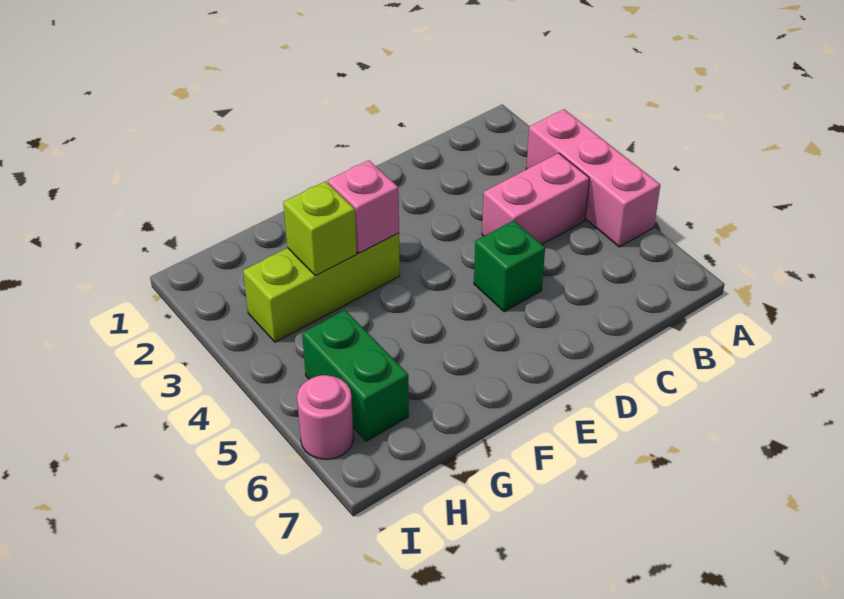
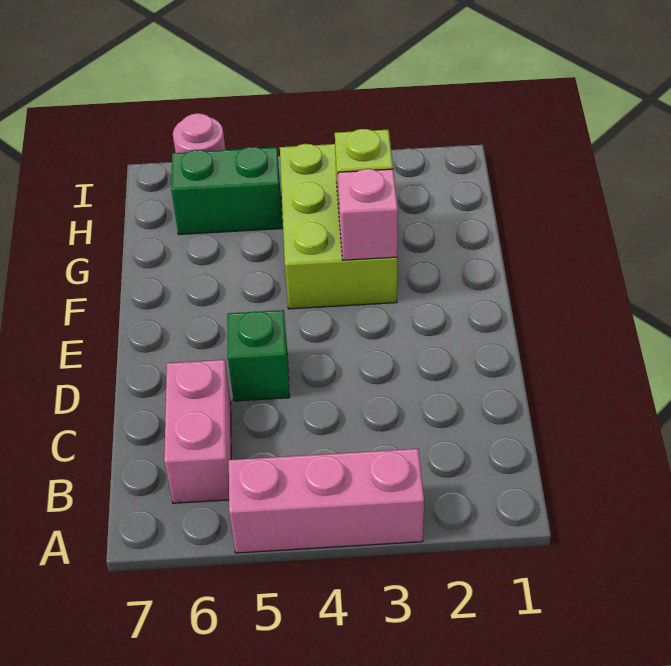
pink 1x2 brick [482,153,590,244] -> pink 1x2 brick moved to [164,360,231,503]
lime 1x3 brick [243,233,400,342] -> lime 2x3 brick [280,144,397,309]

